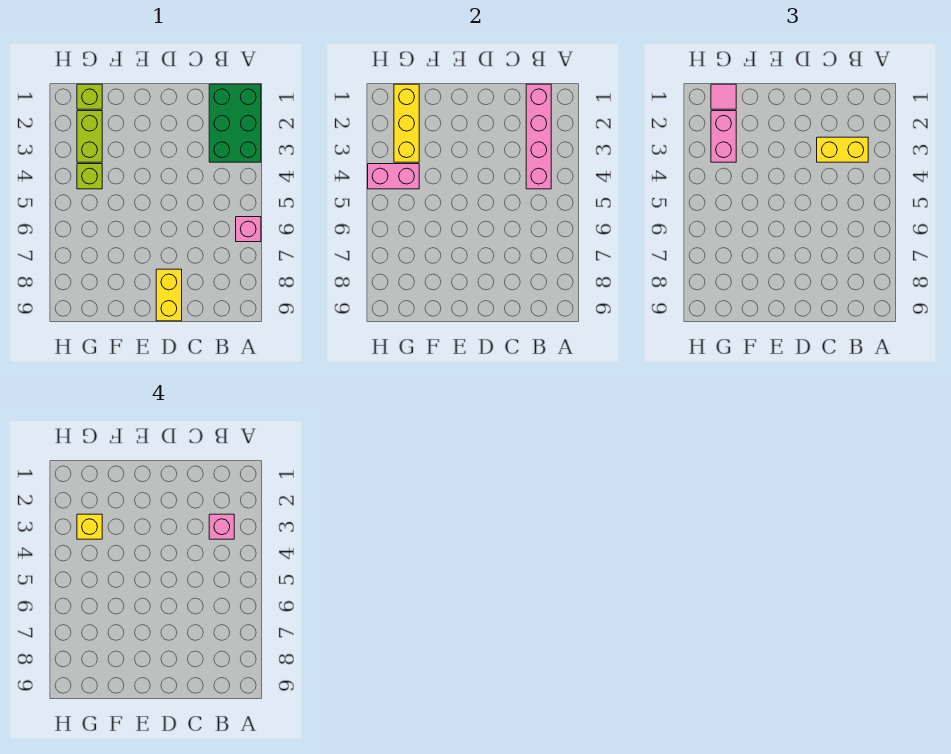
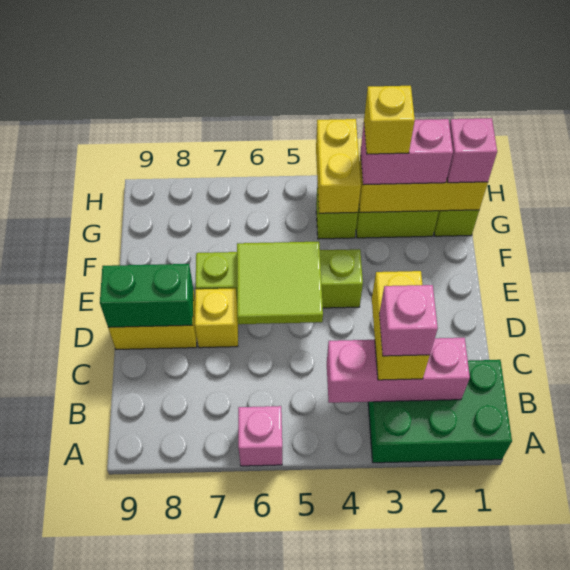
pink 1x4 brick [526,84,551,189] -> pink 1x3 brick [327,338,470,403]
none -> lime 2x2 tile [237,242,323,324]
none -> yellow 1x1 brick [195,288,238,348]
none -> green 1x2 brick [100,264,193,327]
none -> lime 1x4 brick [196,249,363,308]
pink 1x1 tile [711,84,736,109] -> pink 1x1 brick [447,118,497,183]
pink 1x2 brick [368,164,419,189] -> yellow 1x2 brick [316,119,361,213]

